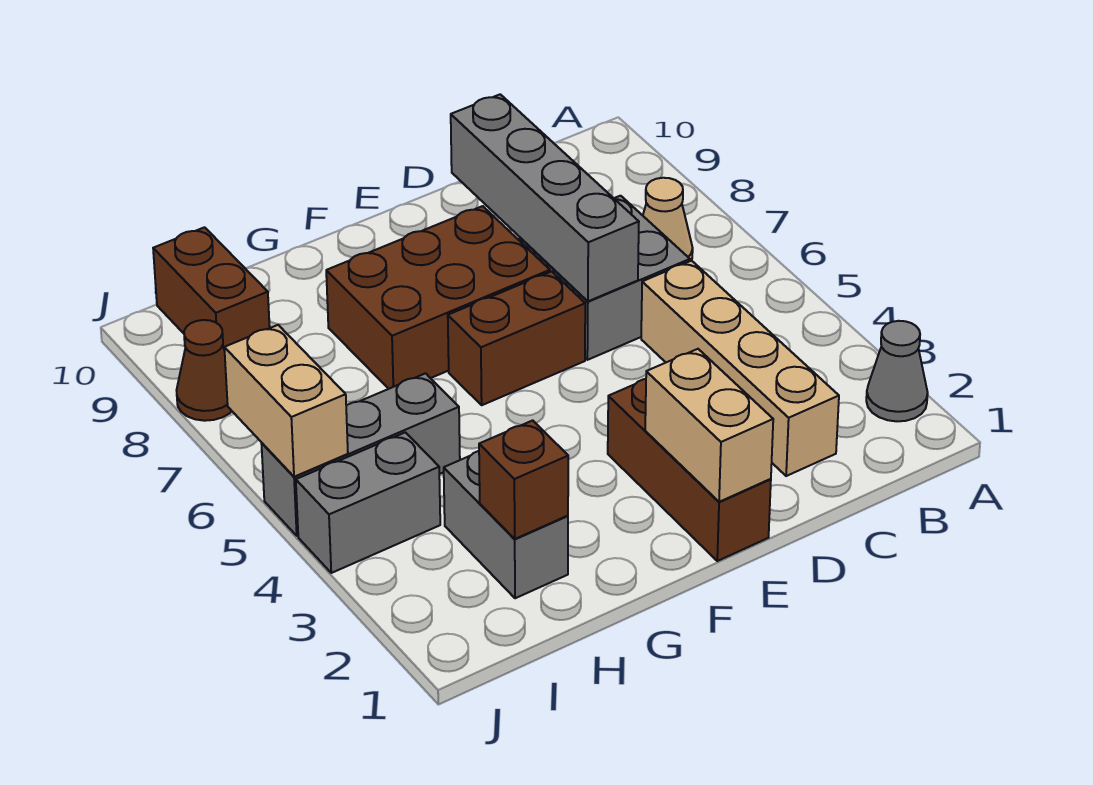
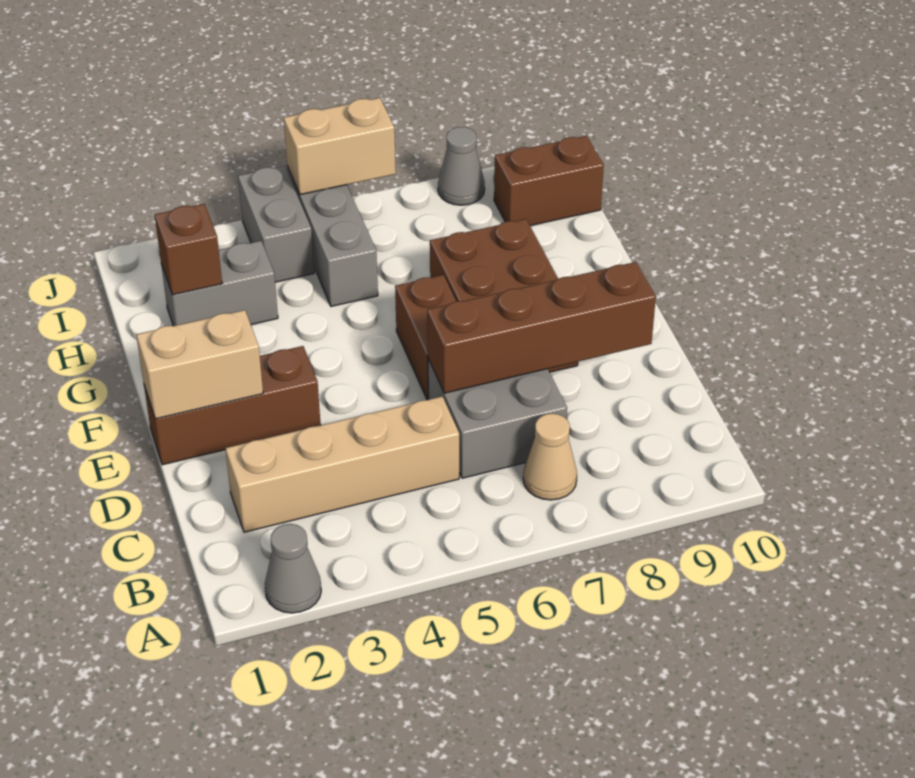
grey 1x4 brick [451,94,639,301] -> brown 1x4 brick [427,262,656,393]
brown 1x1 cone [177,320,232,421] -> grey 1x1 cone [438,127,485,205]

